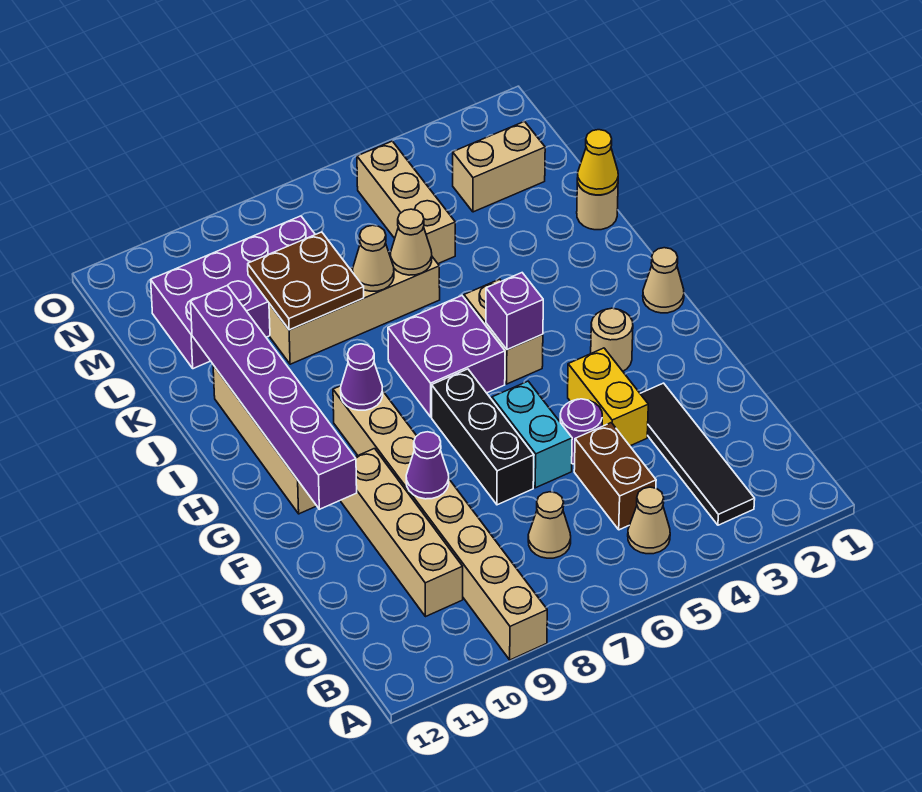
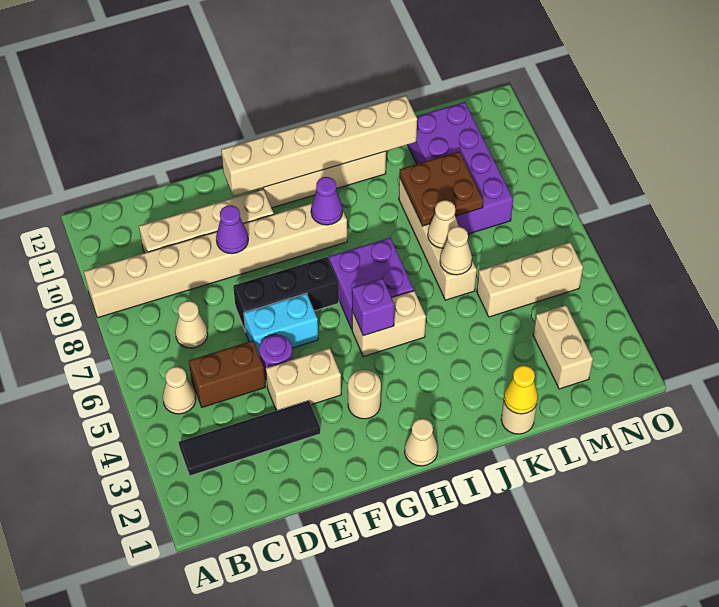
yellow 1x2 brick [568,348,648,446] -> tan 1x2 brick [266,348,341,411]
purple 1x6 brick [191,286,357,509] -> tan 1x6 brick [221,96,417,196]

